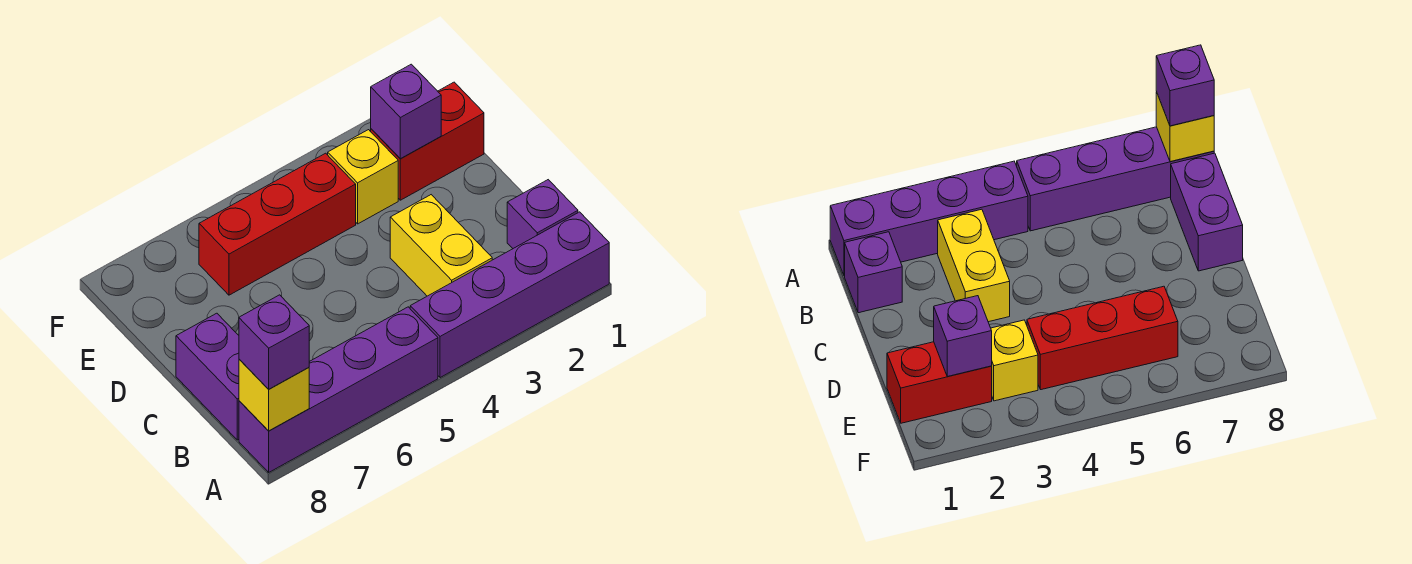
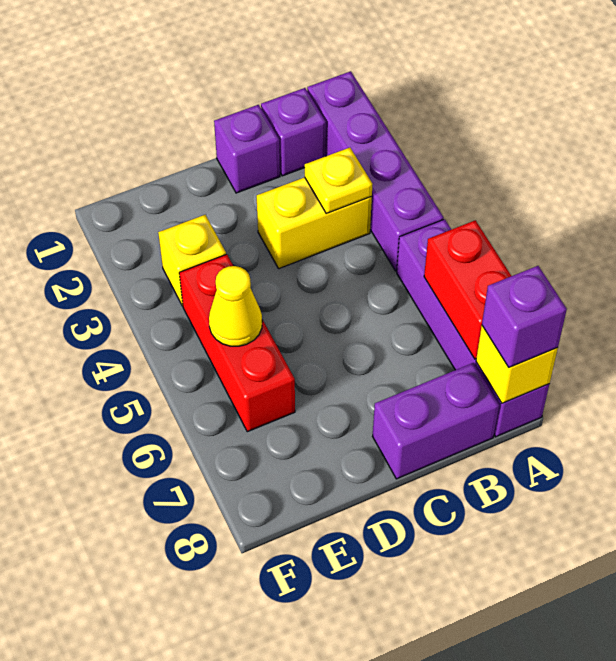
none -> yellow 1x1 plate [305,148,372,214]
red 1x2 brick [371,82,484,200] -> red 1x2 brick moved to [424,220,511,359]
purple 1x1 brick [371,64,441,159] -> purple 1x1 brick moved to [214,105,280,193]
none -> yellow 1x1 cone [209,266,262,346]

